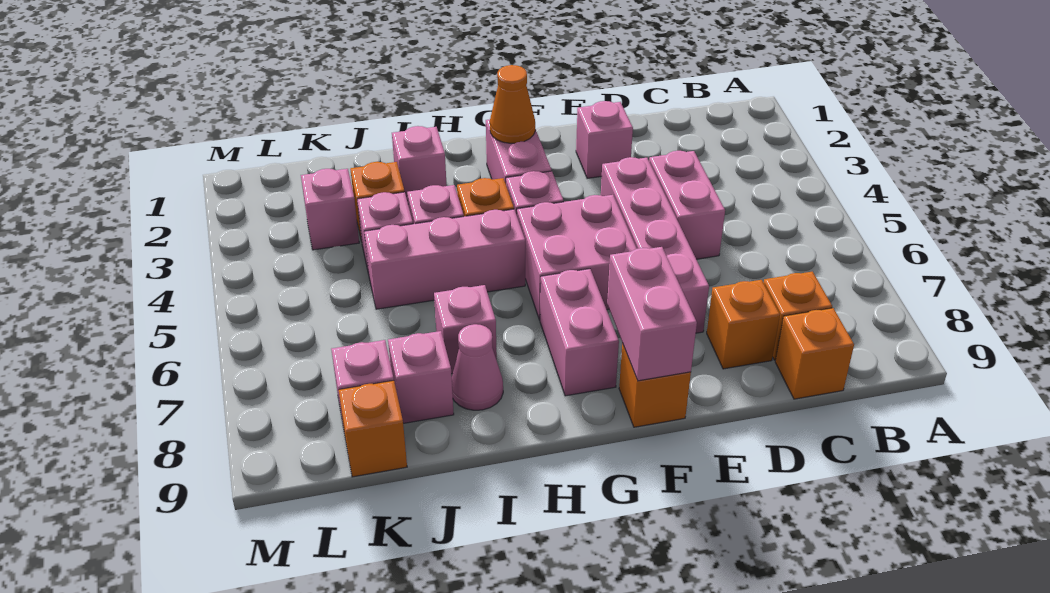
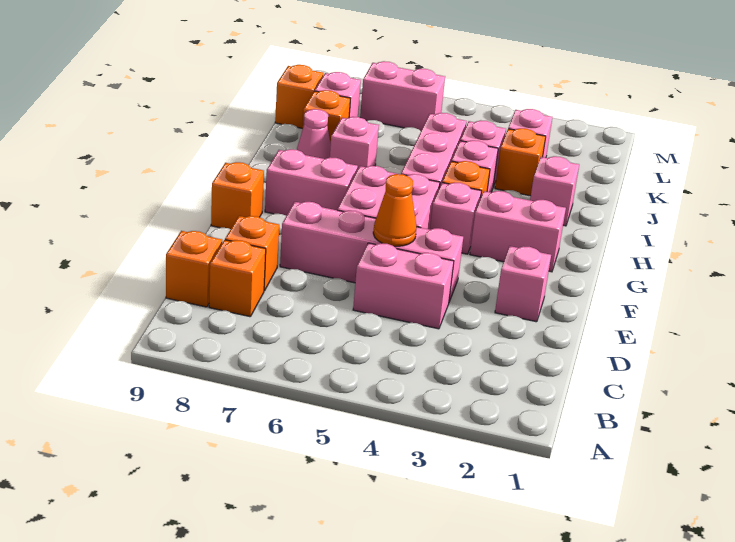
pink 1x2 brick [607,247,697,381] -> pink 1x2 brick moved to [360,61,445,131]
orange 1x1 cone [490,65,535,143] -> orange 1x1 cone moved to [373,174,417,246]
pink 1x1 brick [388,331,454,423] -> orange 1x1 brick [302,90,350,143]

